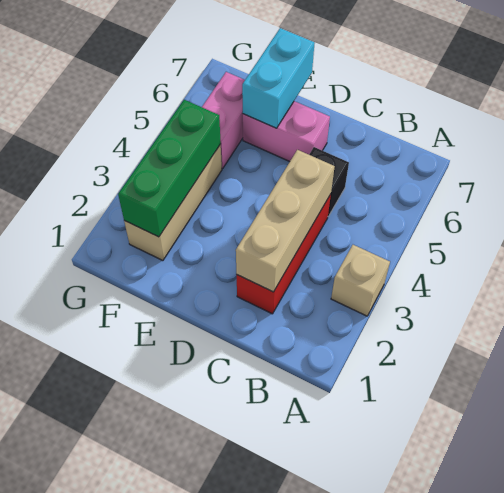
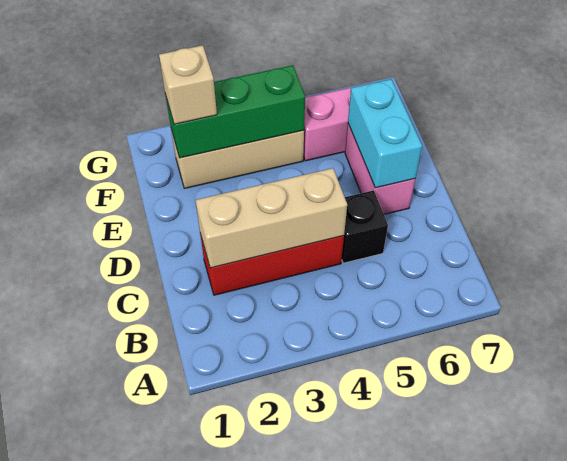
tan 1x1 brick [331,245,390,316] -> tan 1x1 brick moved to [159,45,217,124]
cyan 1x2 brick [242,28,315,128] -> cyan 1x2 brick turned to [348,79,422,188]

